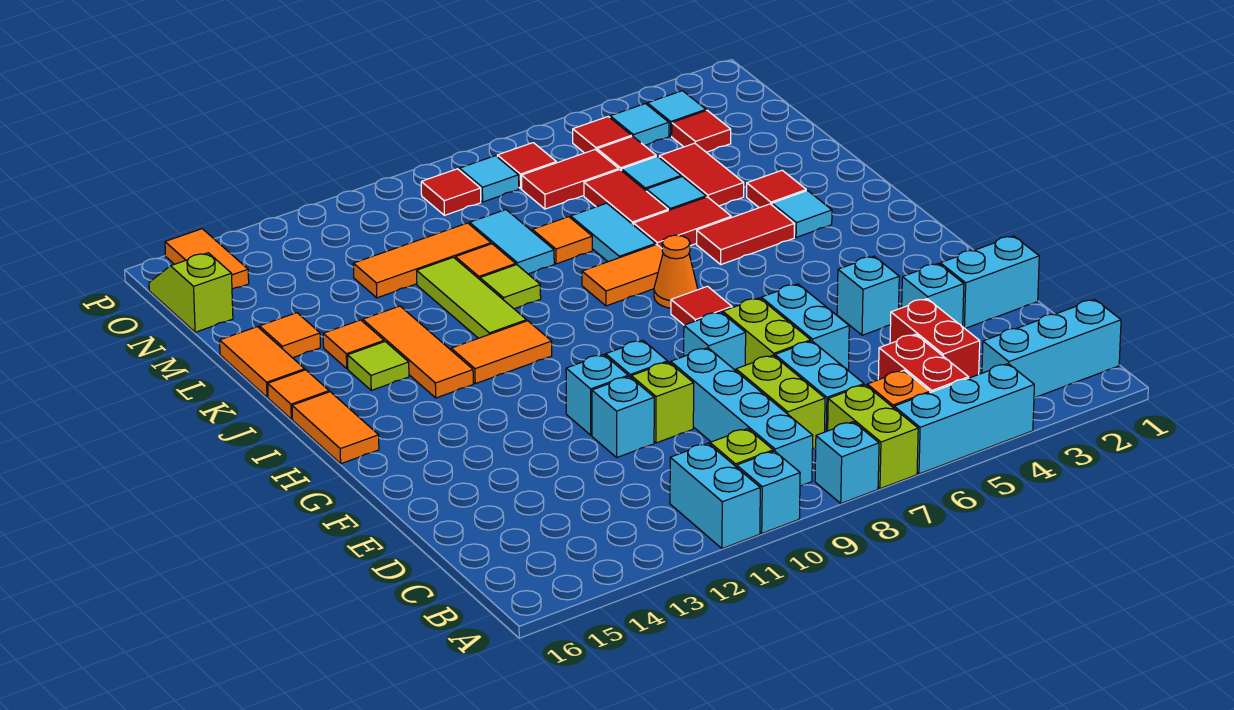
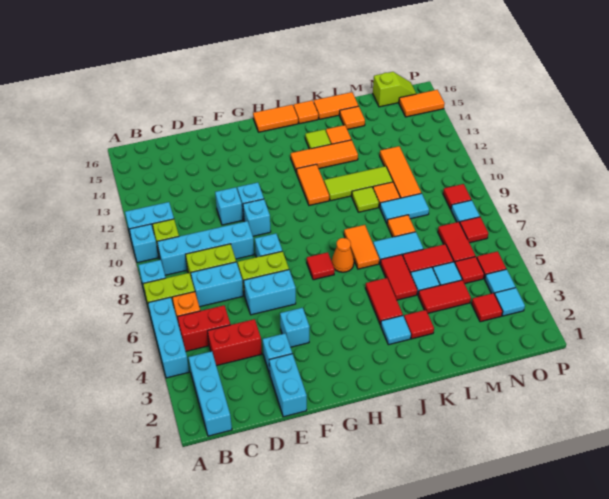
lime 1x1 brick [631,362,694,443] -> none

